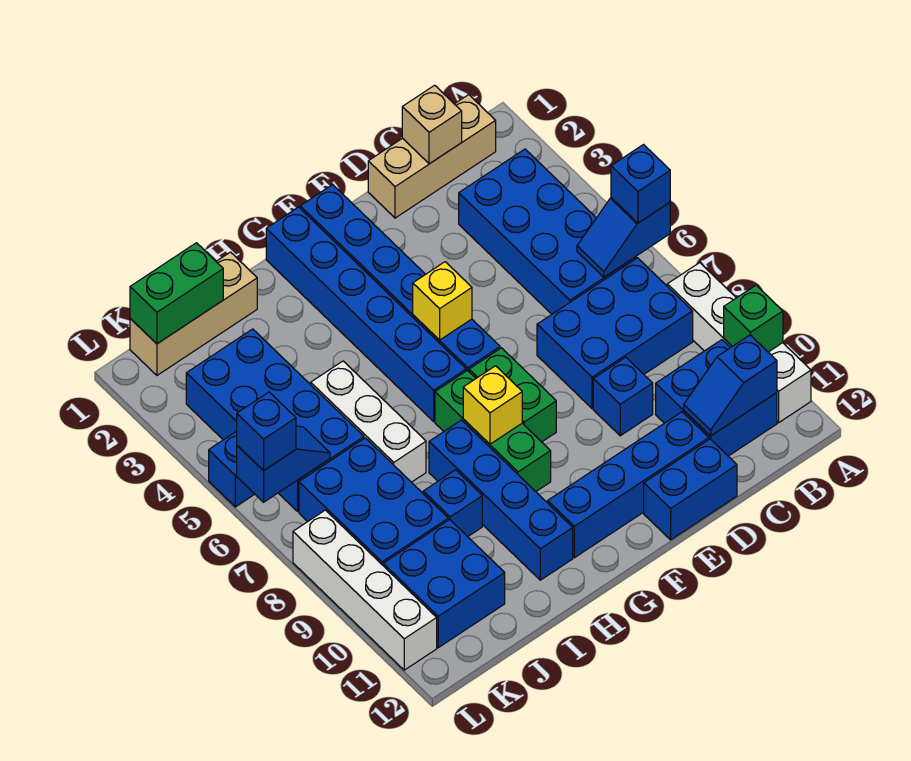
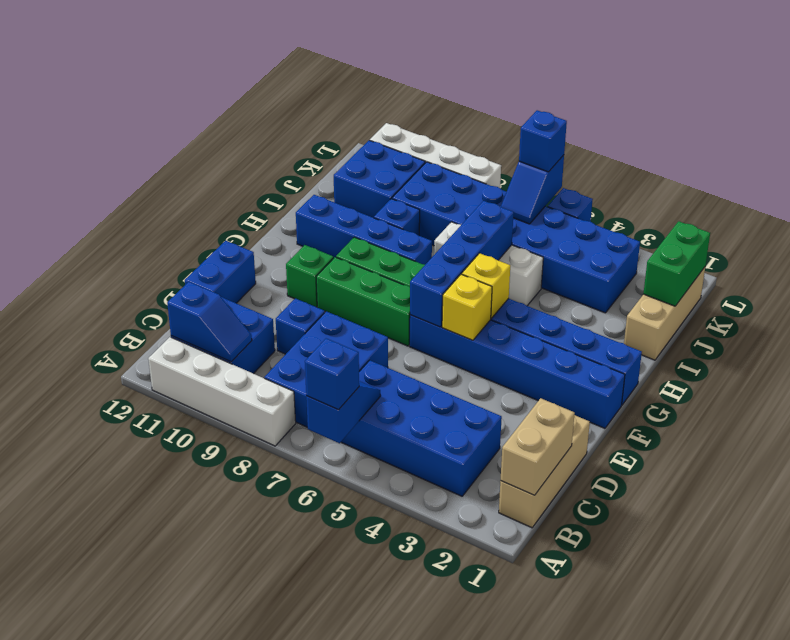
green 1x1 brick [724,285,783,352] -> green 1x1 brick moved to [286,245,333,307]
blue 1x2 slope [684,335,777,436] -> blue 1x2 slope turned to [167,282,252,362]
tan 1x1 brick [402,85,462,164] -> tan 1x2 brick [501,398,575,495]
blue 1x4 brick [548,412,709,558] -> blue 1x4 brick moved to [410,201,514,327]
green 1x2 brick [469,348,556,442] -> green 1x3 brick [316,257,410,346]
yellow 1x1 brick [463,366,522,444] -> yellow 1x1 brick moved to [462,253,510,318]

